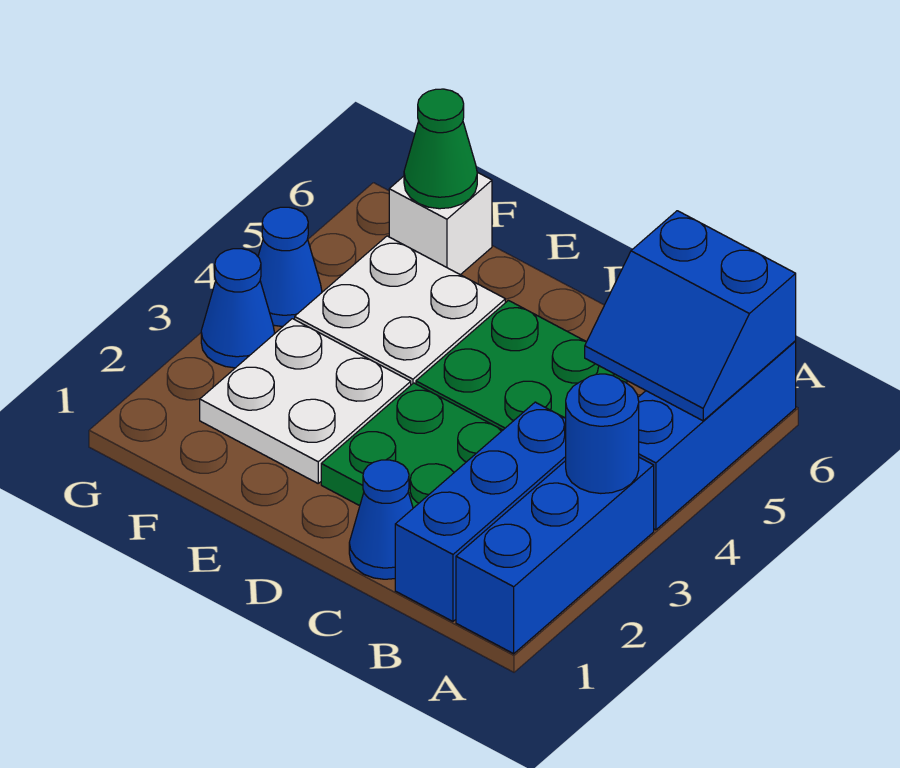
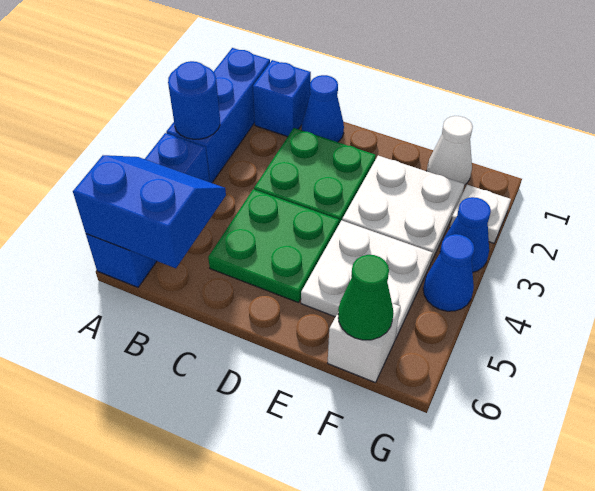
blue 1x3 brick [395,402,566,621] -> blue 1x1 brick [253,60,311,137]
none -> white 1x1 cone [427,116,473,184]
none -> white 1x1 plate [450,185,511,243]

